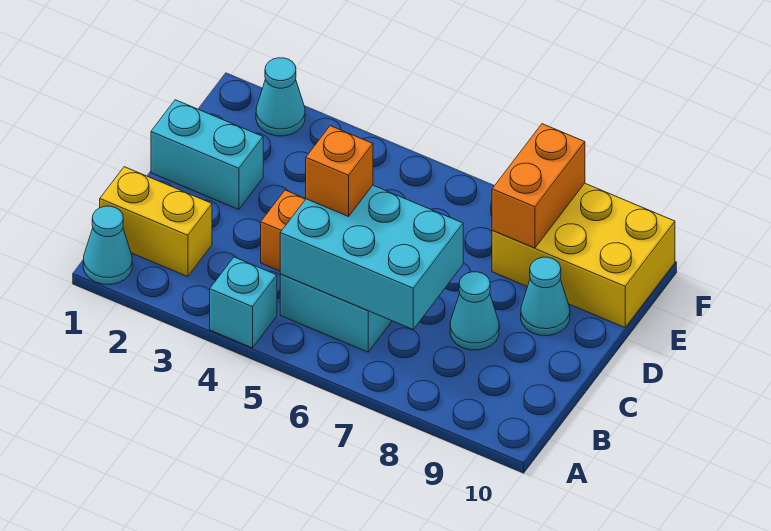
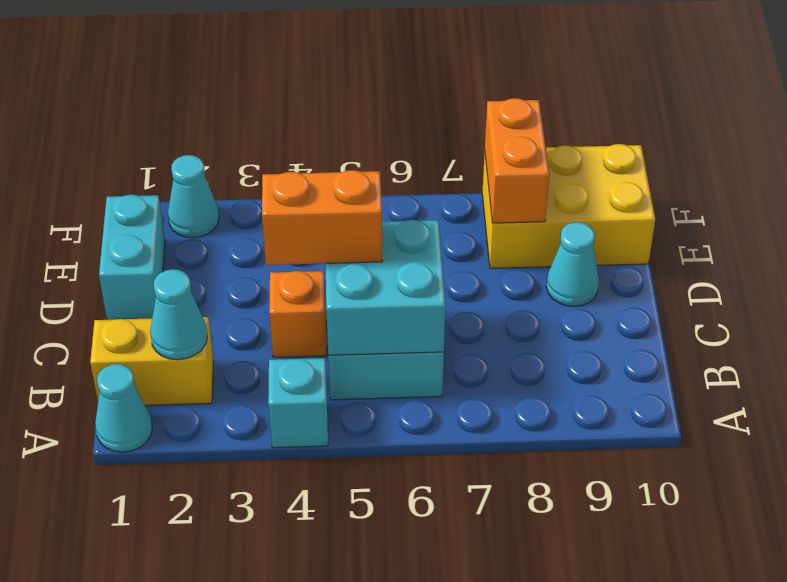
cyan 2x3 brick [280,185,463,329] -> cyan 2x2 brick [326,220,445,355]
orange 1x1 brick [306,126,373,216] -> orange 1x2 brick [262,170,382,265]
cyan 1x1 cone [450,272,499,350] -> cyan 1x1 cone moved to [150,269,207,360]
cyan 1x2 brick [151,100,263,210] -> cyan 1x2 brick turned to [99,195,165,320]

